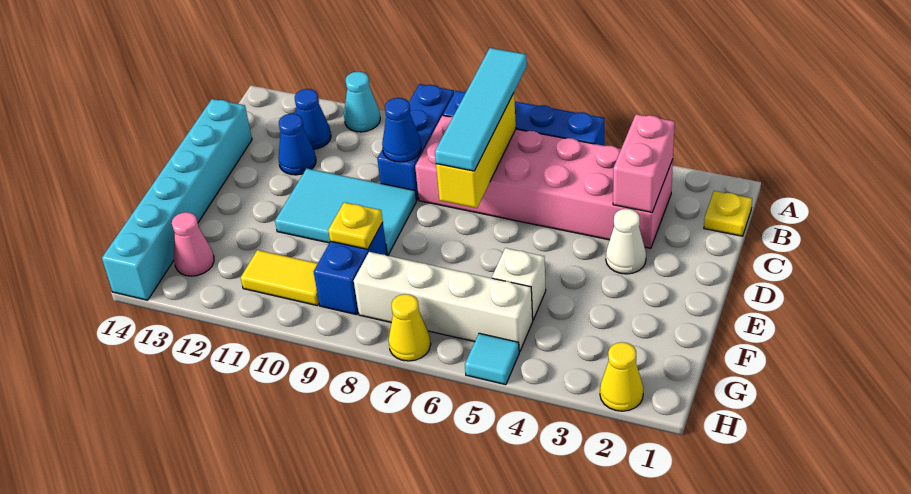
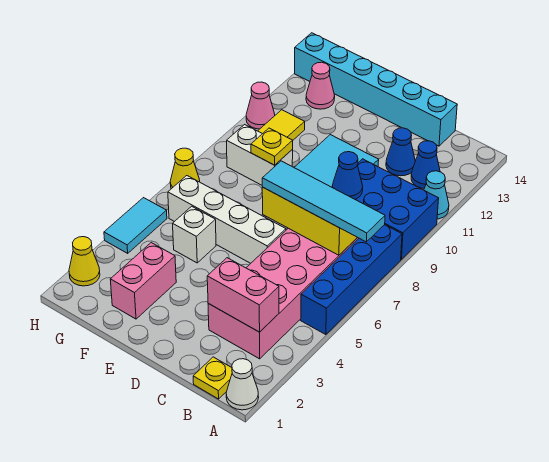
blue 1x3 brick [377,84,454,200] -> blue 2x3 brick [355,159,439,259]
white 1x1 cone [606,209,646,274] -> white 1x1 cone moved to [226,359,259,410]
none -> pink 1x2 brick [110,243,176,319]
blue 1x2 brick [314,223,387,315] -> white 1x2 brick [227,125,293,185]
white 1x4 brick [354,252,533,352] -> white 1x4 brick turned to [168,176,286,263]
cyan 1x1 tile [465,333,519,385] -> cyan 1x2 tile [104,198,167,253]
none -> pink 1x1 cone [246,82,275,129]

